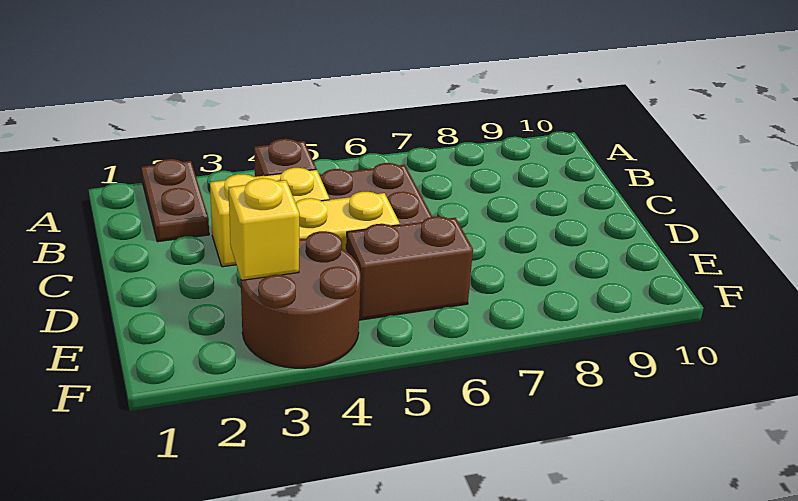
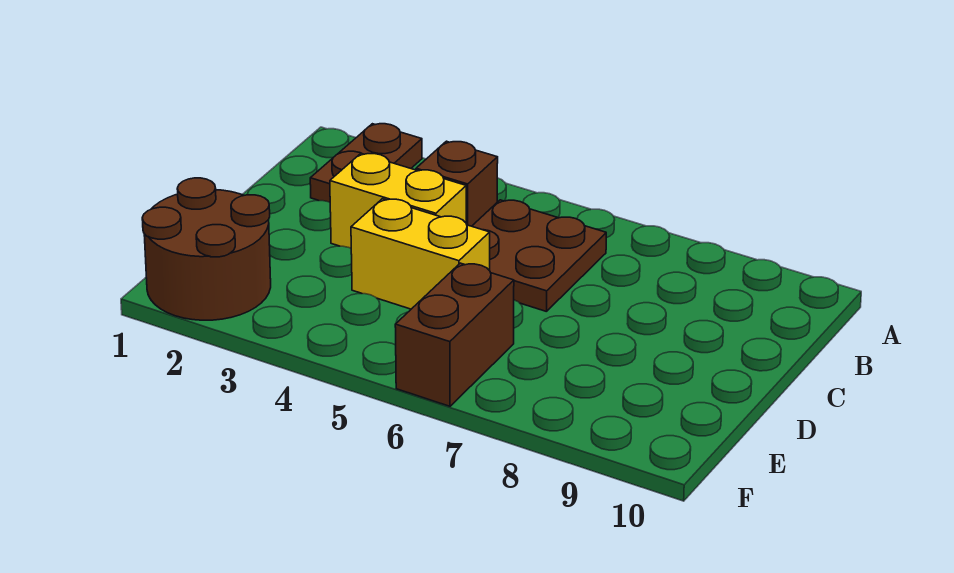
brown 2x2 round brick [241,231,361,368] -> brown 2x2 round brick moved to [142,178,271,320]
yellow 1x1 brick [229,178,299,280] -> none
brown 1x2 brick [346,216,473,320] -> brown 1x2 brick turned to [395,263,514,406]

